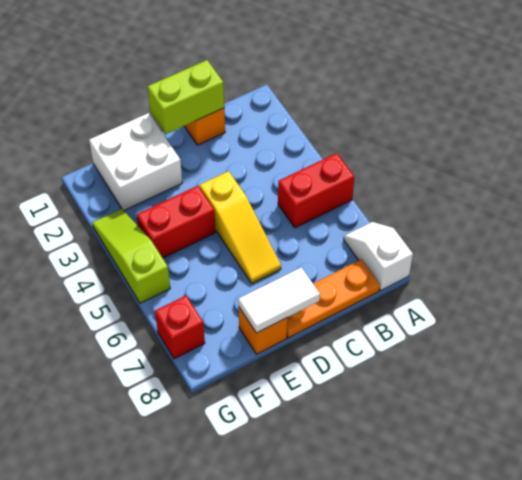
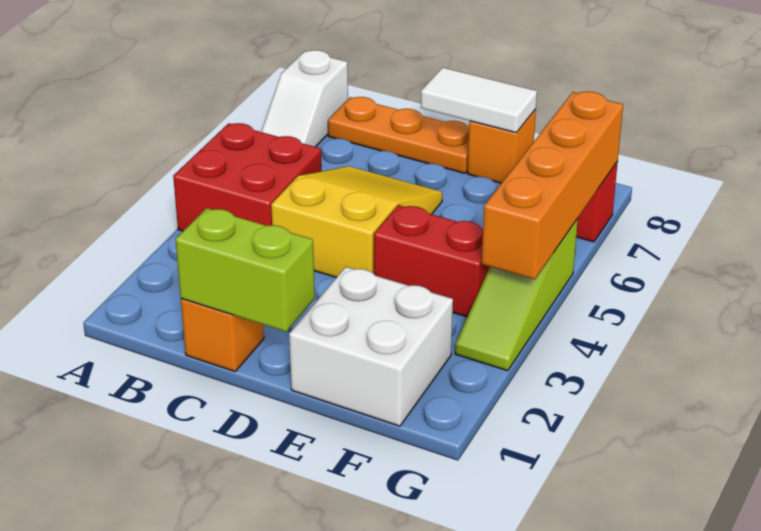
red 1x2 brick [278,153,354,228] -> red 2x2 brick [173,123,322,231]
yellow 1x3 slope [200,171,281,283] -> yellow 2x3 slope [271,166,442,278]
none -> orange 1x4 brick [482,91,623,279]

